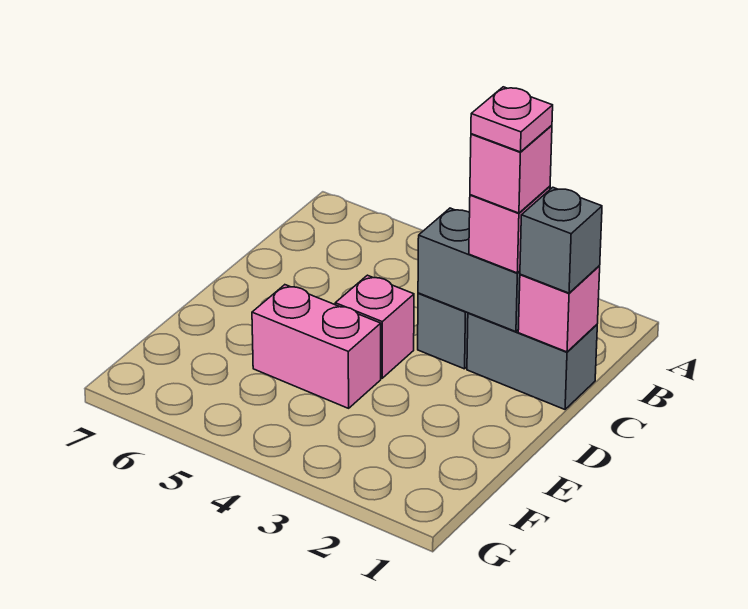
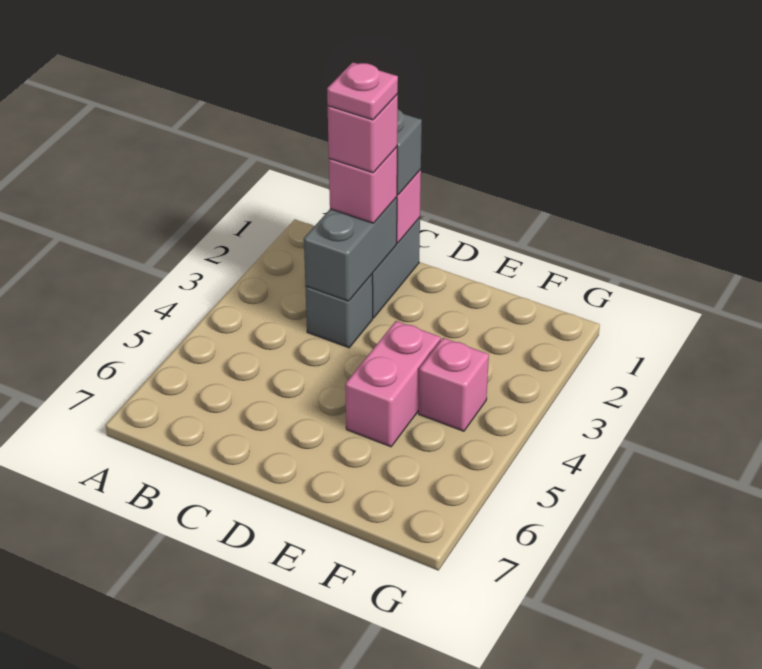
pink 1x1 brick [335,275,414,378] -> pink 1x1 brick moved to [419,338,489,431]

